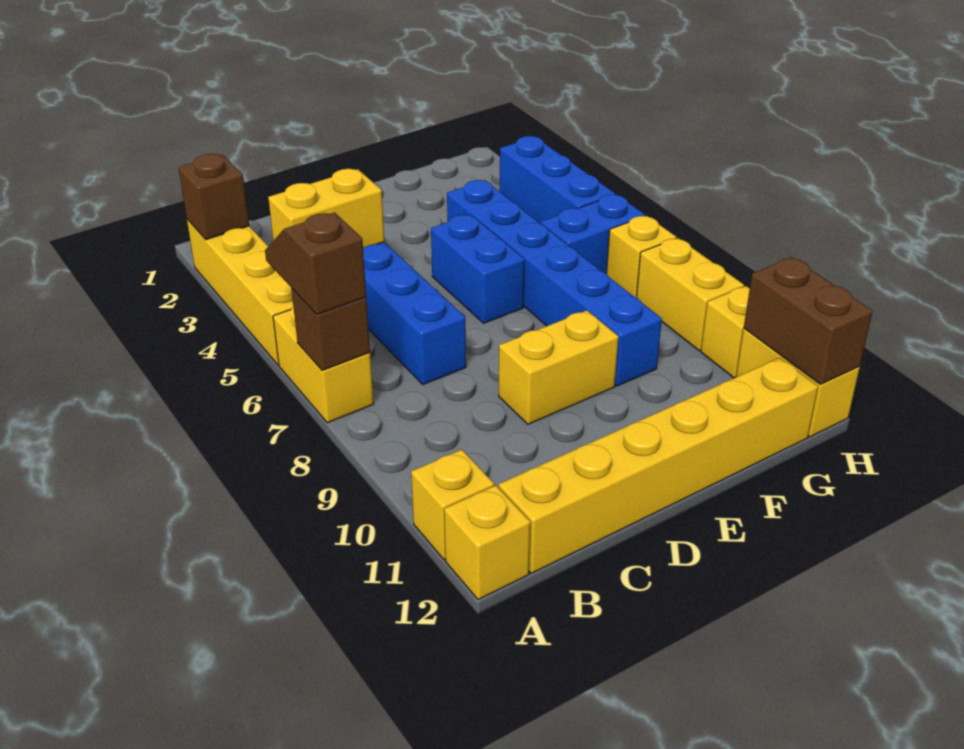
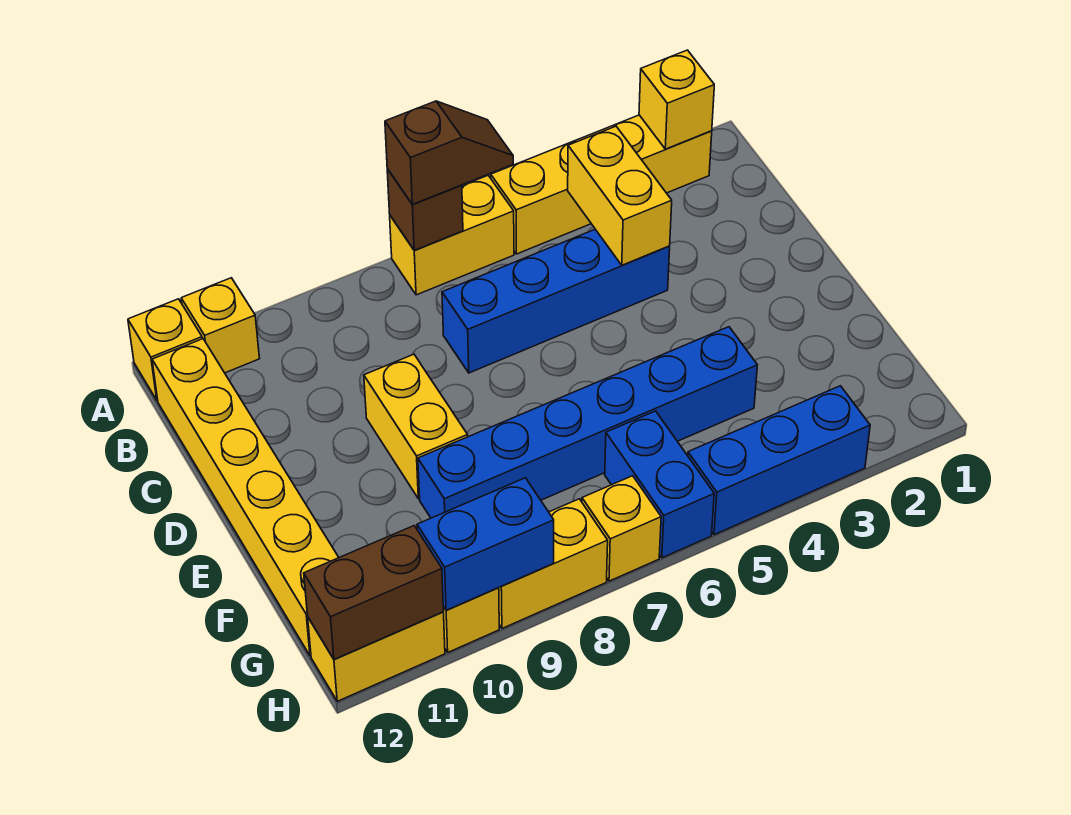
brown 1x1 brick [178,154,249,240] -> yellow 1x1 brick [639,50,714,149]
blue 1x2 brick [431,215,524,323] -> blue 1x2 brick moved to [417,478,554,610]

